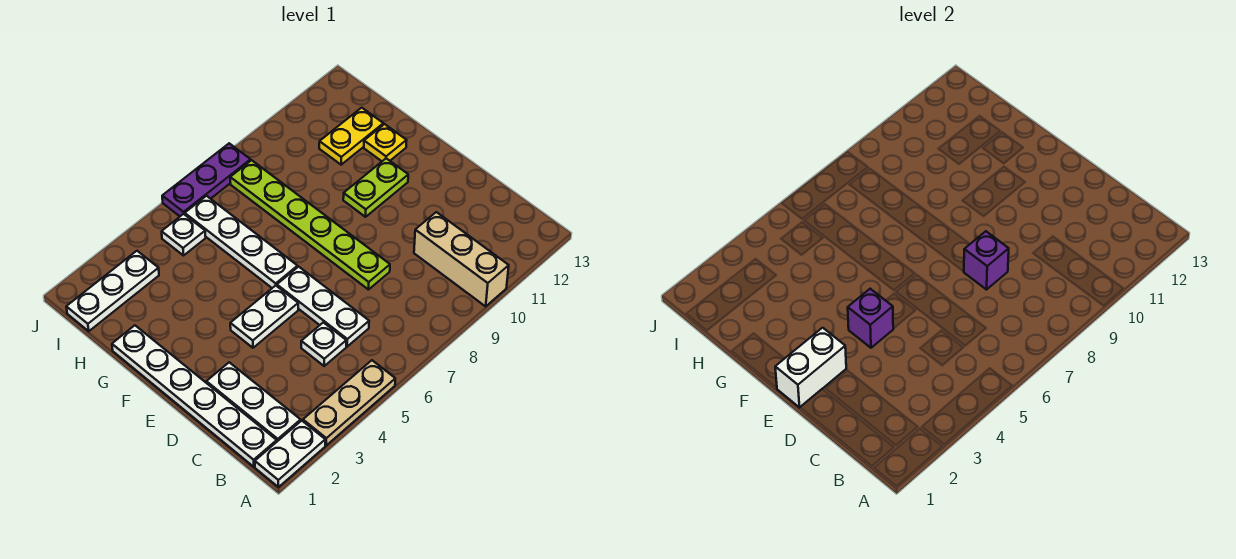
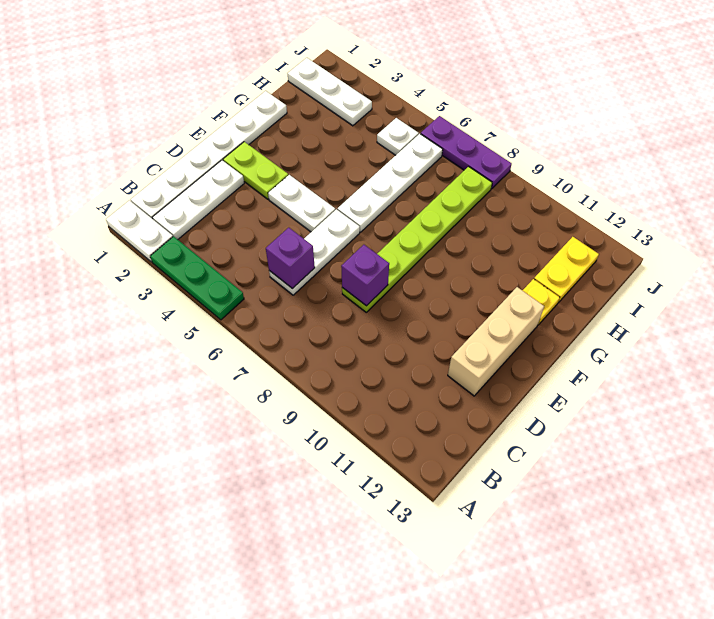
tan 1x3 plate [303,360,395,445] -> green 1x3 plate [150,236,244,320]
tan 1x3 brick [414,212,509,306] -> tan 1x3 brick moved to [448,287,544,396]
white 1x1 plate [301,322,346,366] -> none
white 1x2 brick [775,328,846,407] -> none
purple 1x1 brick [848,289,893,348] -> purple 1x1 brick moved to [266,228,315,289]
lime 1x2 plate [343,158,408,217] -> lime 1x2 plate moved to [223,142,288,199]
yellow 1x2 plate [319,108,383,165] -> yellow 1x2 plate turned to [534,237,599,303]

